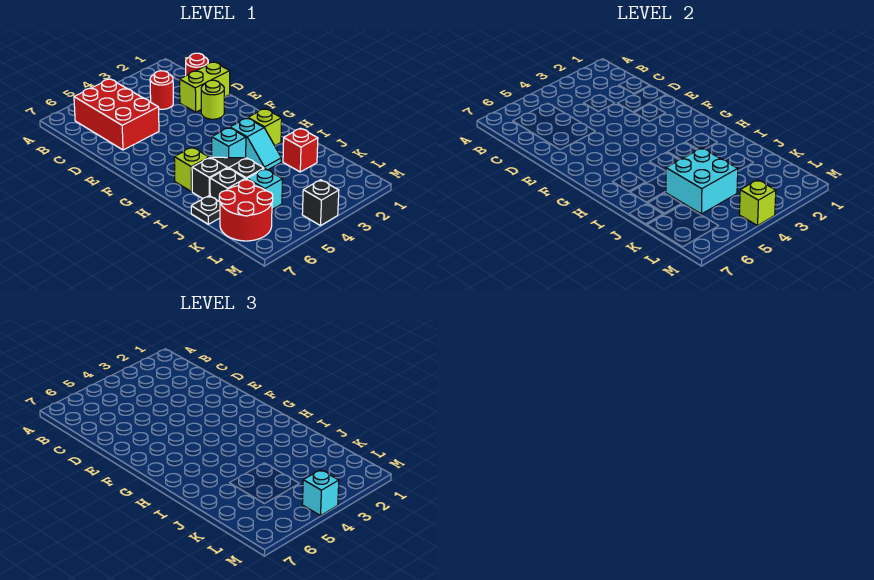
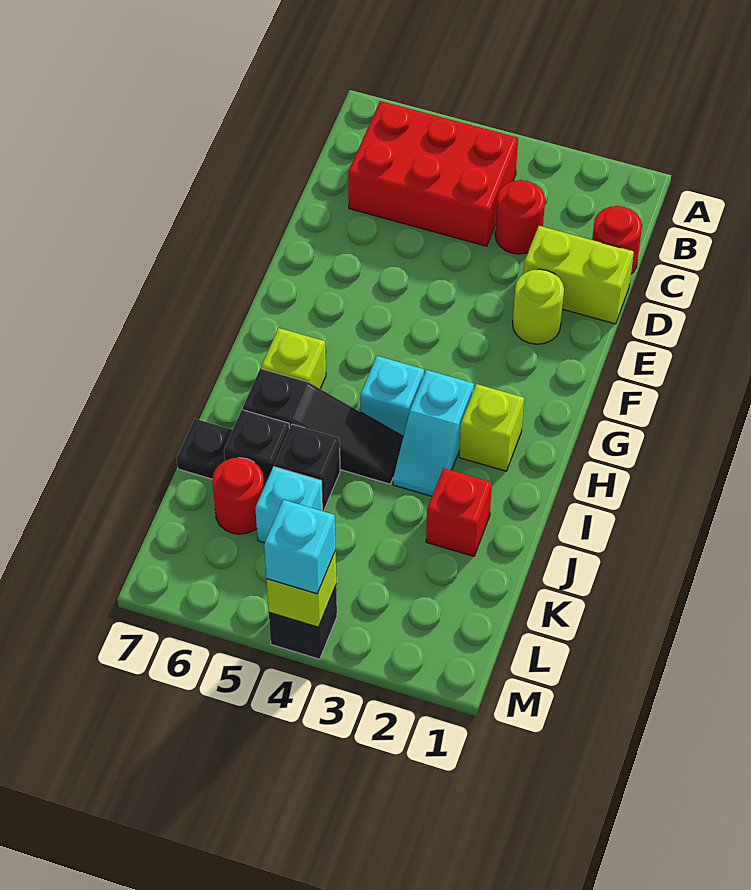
red 2x3 brick [74,79,159,150] -> red 2x3 brick turned to [348,101,518,246]
cyan 2x2 brick [666,148,738,214] -> none
red 2x2 round brick [219,180,273,241] -> red 1x1 round brick [212,458,264,534]

